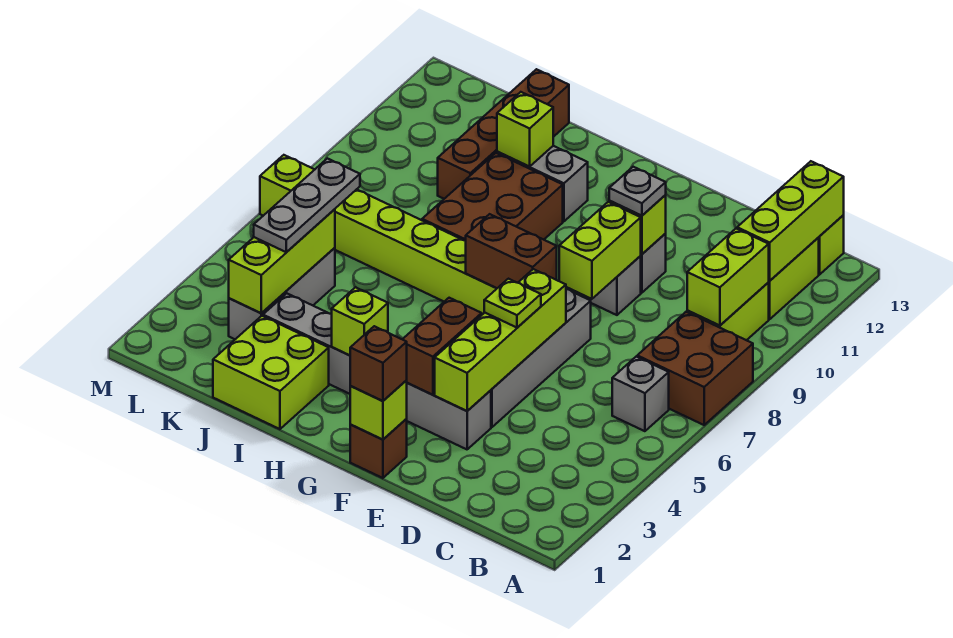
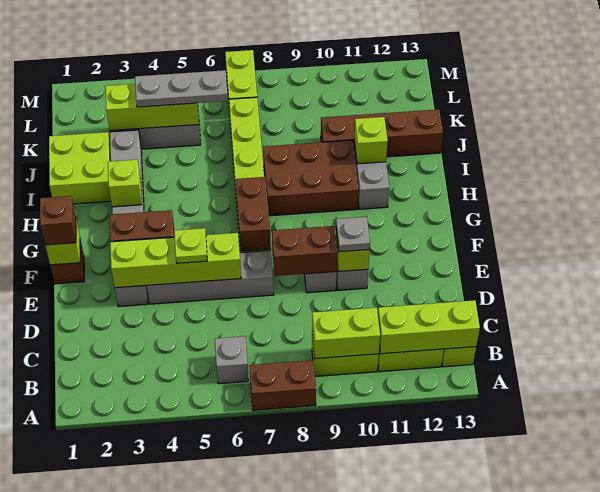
brown 2x2 brick [637,312,753,425] -> brown 1x2 brick [249,360,316,410]
lime 1x2 brick [559,202,641,299] -> brown 1x2 brick [272,226,337,276]

